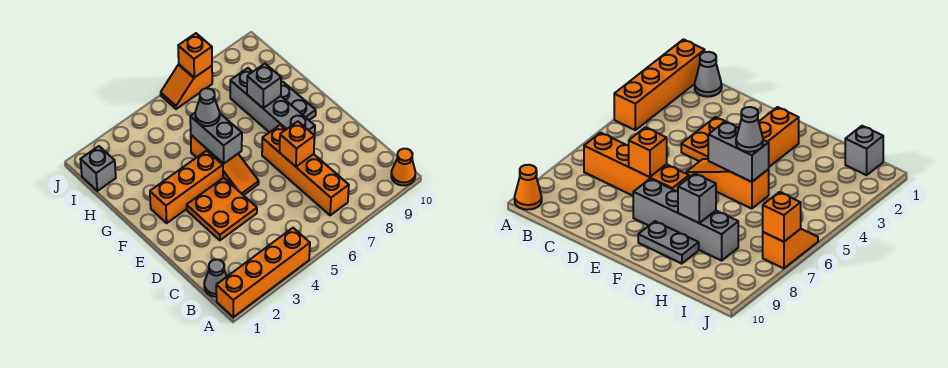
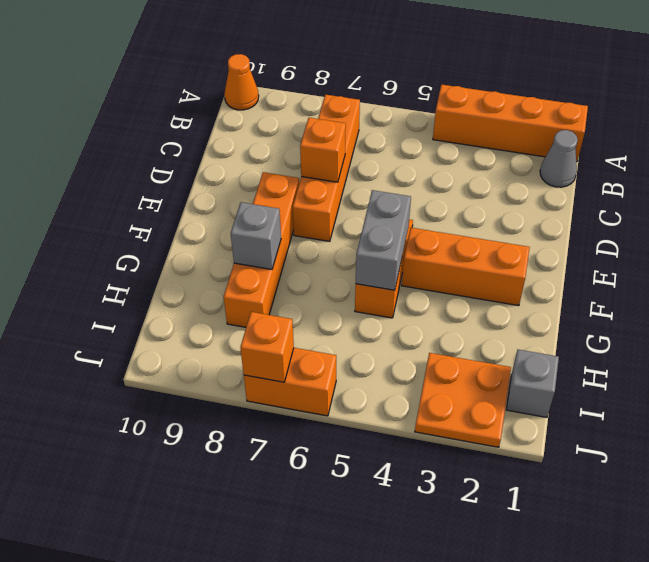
orange 2x2 plate [187,178,257,240] -> orange 2x2 plate moved to [415,353,511,447]
grey 1x4 brick [230,68,315,138] -> orange 1x4 brick [224,172,299,327]
grey 1x2 plate [281,82,316,120] -> none
grey 1x1 cone [195,88,220,126] -> none
orange 1x2 slope [161,64,212,109] -> orange 1x2 brick [244,348,336,416]

